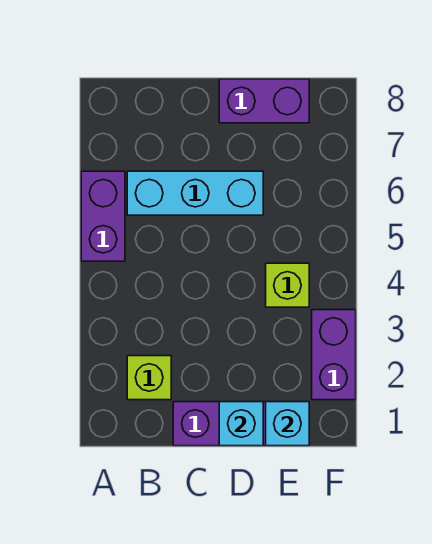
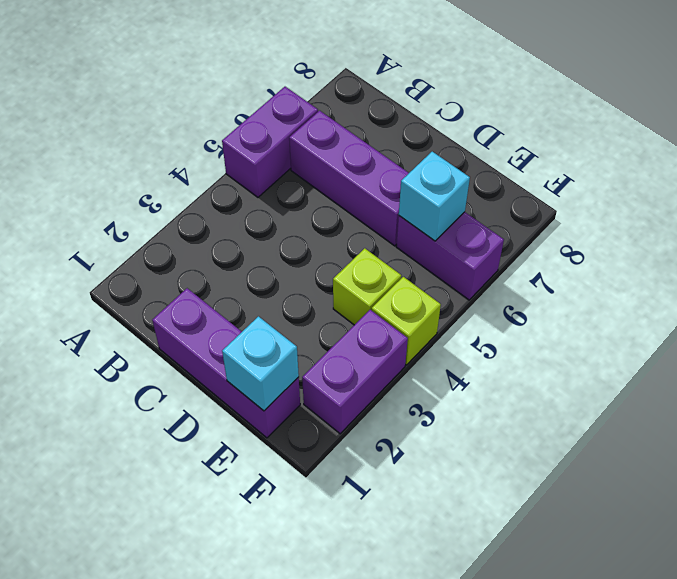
lime 1x1 brick [127,356,171,400] -> lime 1x1 brick moved to [372,277,441,365]
cyan 1x3 brick [127,171,263,215] -> purple 1x3 brick [289,111,409,246]
cyan 1x1 brick [219,402,263,446] -> cyan 1x1 brick moved to [399,152,470,241]
purple 1x2 brick [219,79,309,123] -> purple 1x2 brick moved to [396,212,504,300]

